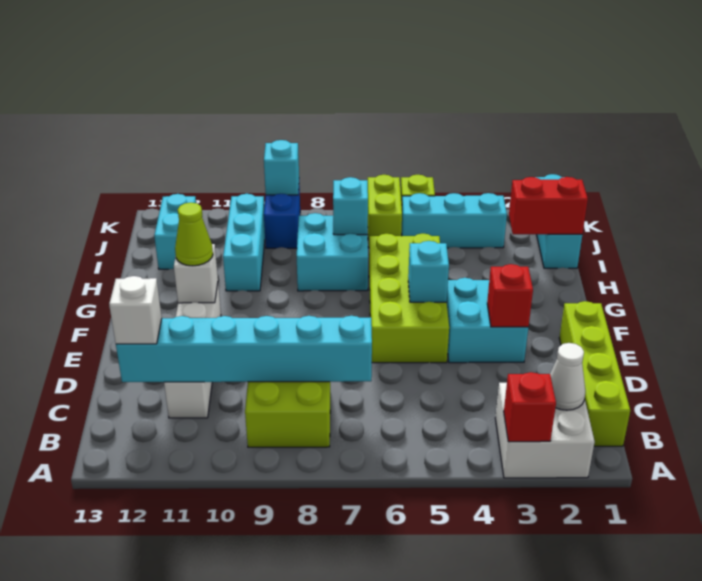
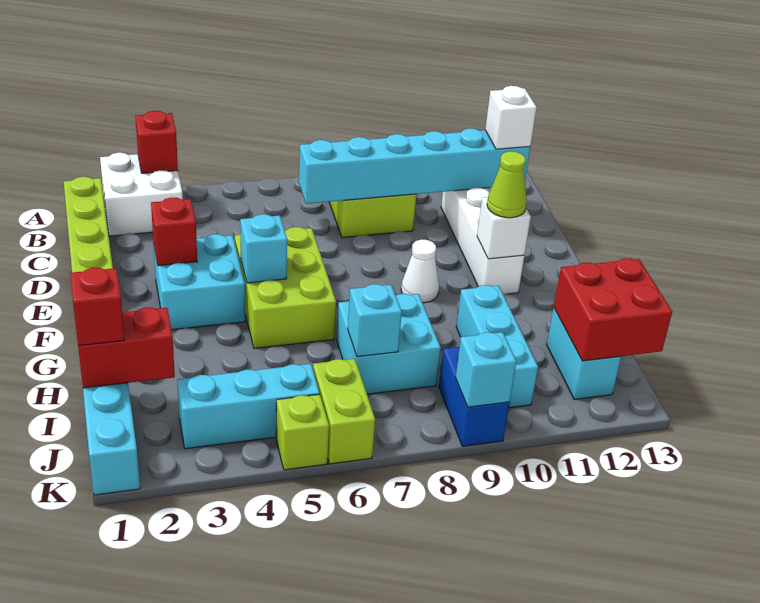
white 1x1 cone [550,343,585,410] -> white 1x1 cone moved to [401,240,439,303]
lime 2x4 brick [369,234,449,363] -> lime 2x3 brick [235,227,336,348]
none -> red 1x1 brick [70,268,124,346]
none -> red 2x2 brick [554,258,672,361]

